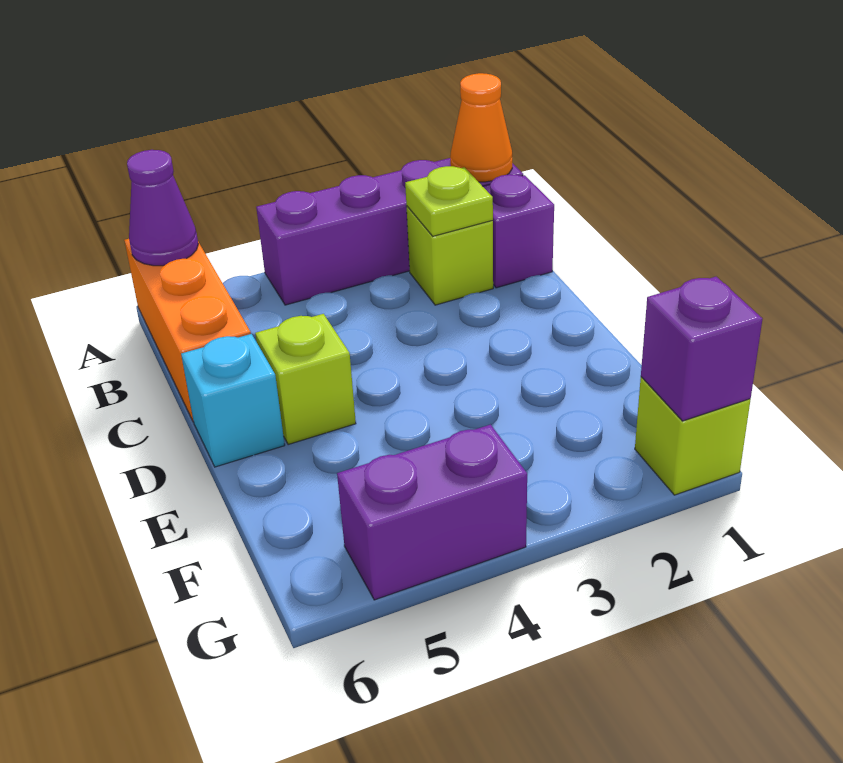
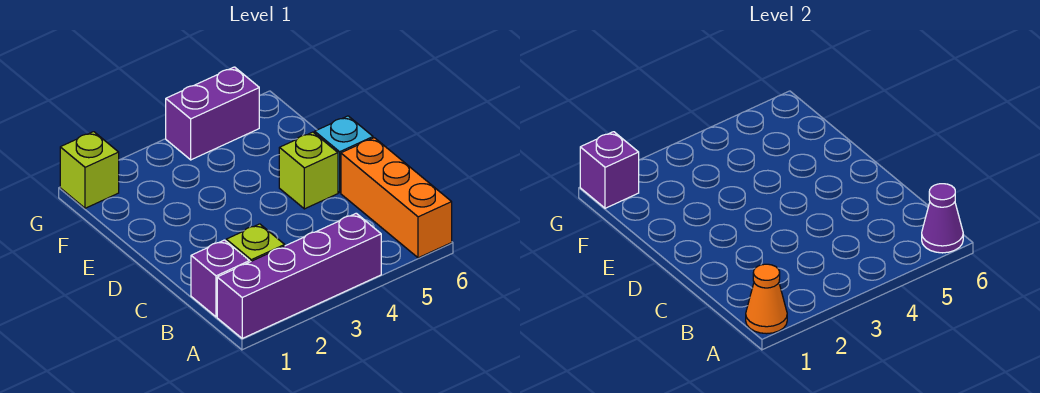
lime 1x1 plate [405,166,493,236] -> none

